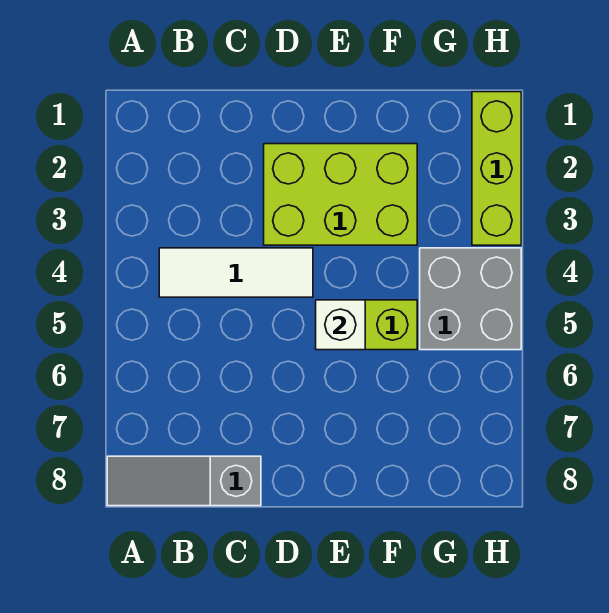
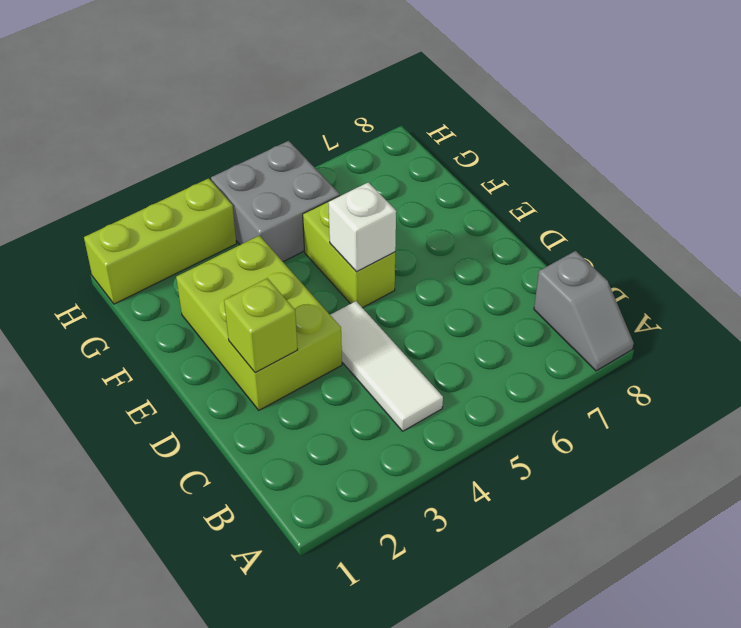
grey 1x3 slope [107,456,261,506] -> grey 1x2 slope [534,251,634,371]
none -> lime 1x1 brick [224,278,298,373]

